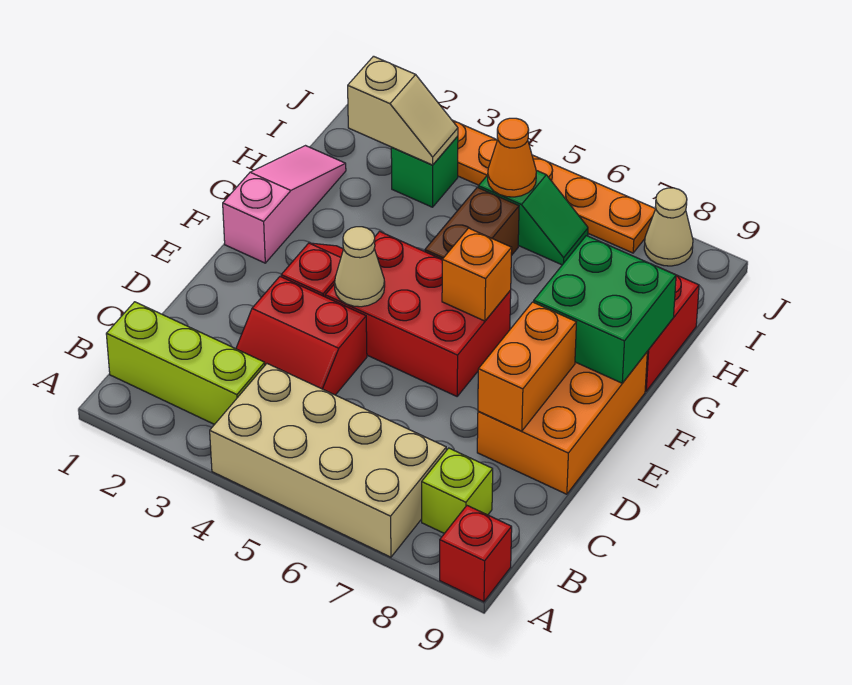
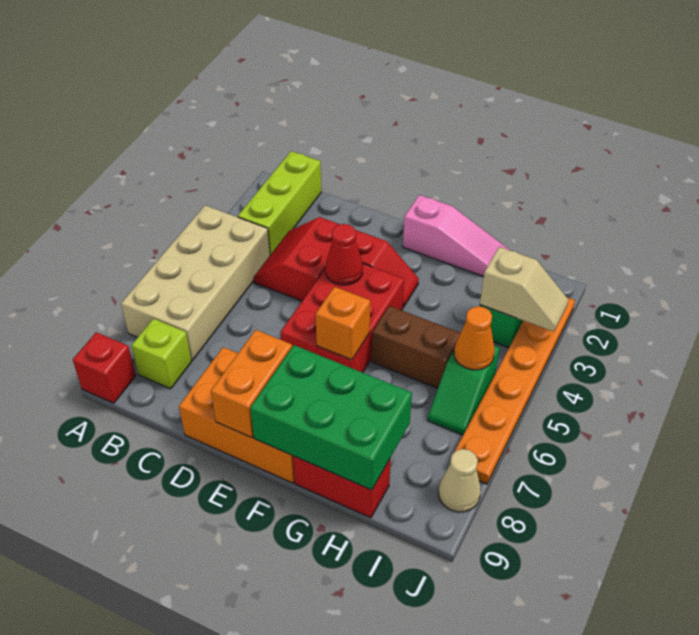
orange 1x2 brick [478,302,576,431] -> orange 1x2 brick turned to [211,330,292,438]
tan 1x1 cone [335,227,385,307] -> red 1x1 cone [326,224,363,285]
green 2x2 brick [534,236,676,383] -> green 2x3 brick [250,345,412,490]
tan 1x2 slope [348,56,458,165] -> tan 1x2 slope turned to [480,247,568,332]

